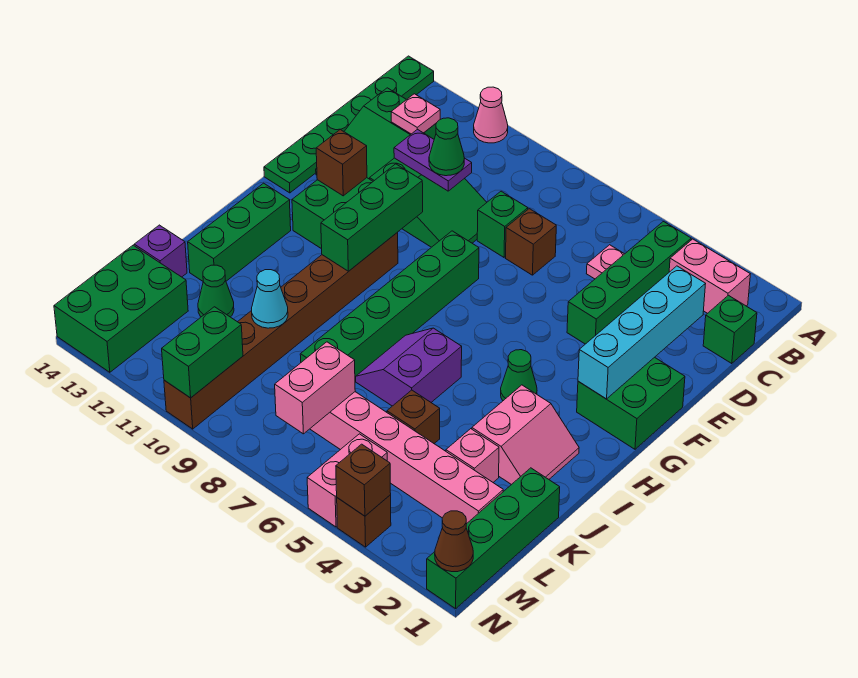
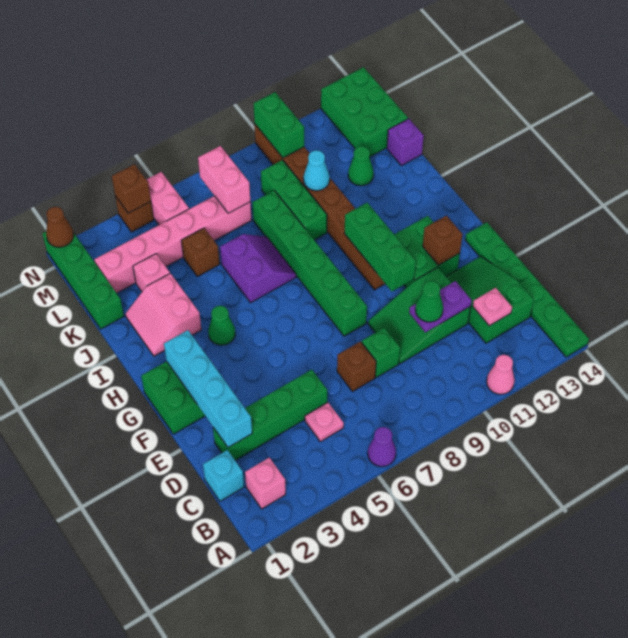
none -> purple 1x1 cone [368,427,396,467]
pink 1x2 brick [669,239,750,313] -> pink 1x1 brick [245,457,286,509]
green 1x4 brick [567,222,691,344] -> green 1x4 brick turned to [213,370,327,460]
green 1x1 brick [703,295,757,363] -> cyan 1x1 brick [203,450,244,501]
green 1x3 brick [188,183,291,281] -> green 1x3 brick moved to [261,160,327,240]

